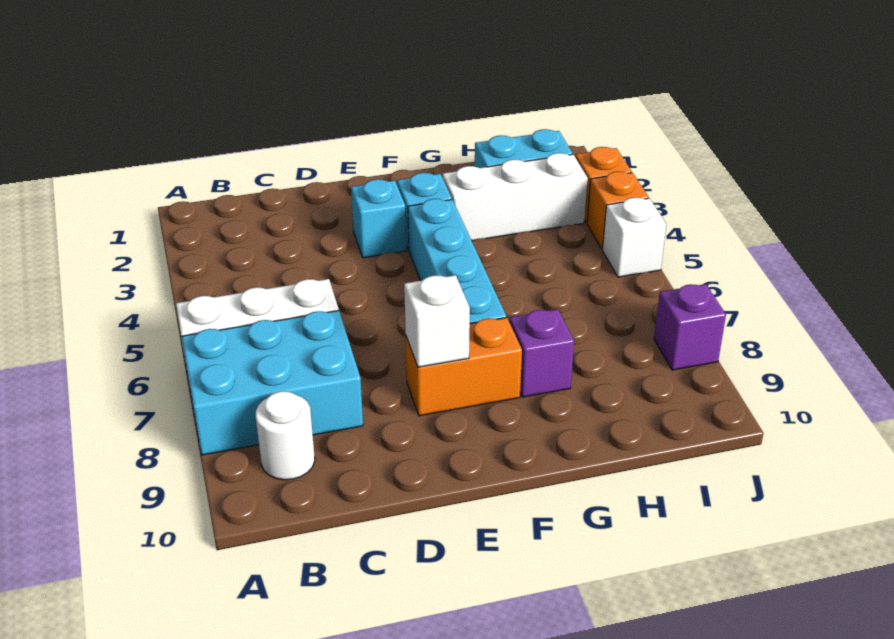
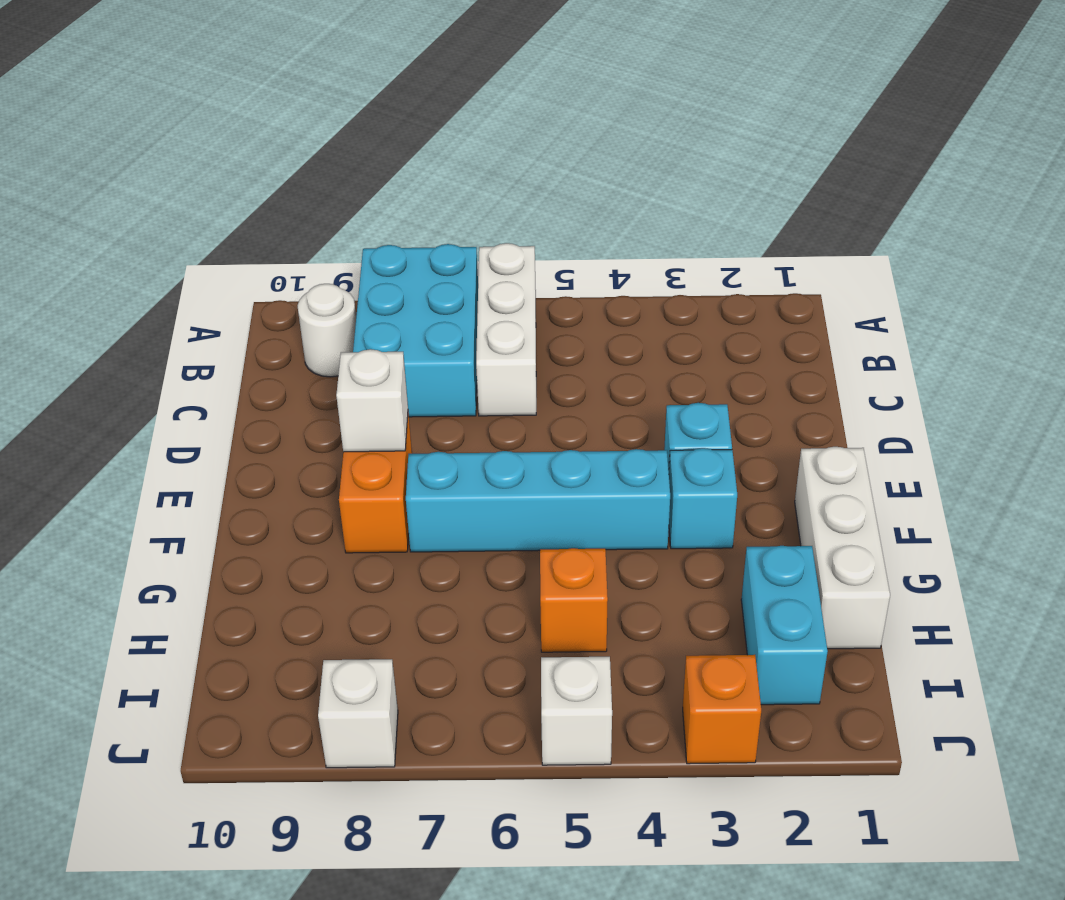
white 1x3 brick [443,153,588,241] -> white 1x3 brick moved to [795,447,890,649]
purple 1x1 brick [509,309,574,397] -> none
orange 1x1 brick [587,172,649,249] -> orange 1x1 brick moved to [540,548,608,652]
purple 1x1 brick [654,284,726,370] -> white 1x1 brick [318,659,398,768]

